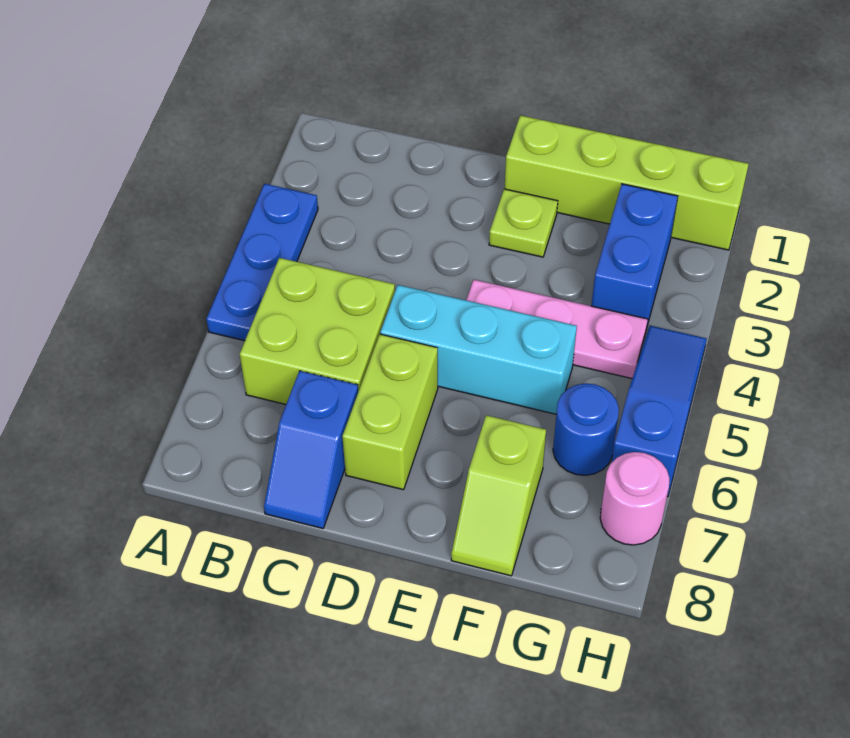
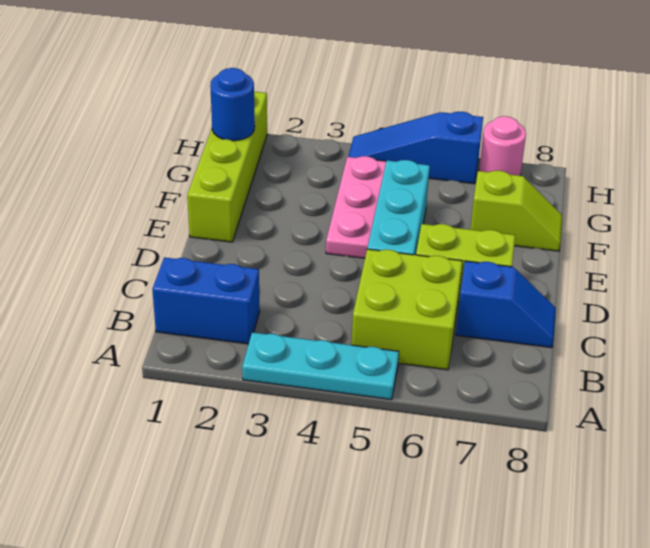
blue 1x3 plate [206,184,318,341] -> cyan 1x3 plate [242,332,399,400]
lime 1x1 plate [489,189,558,257] -> none
blue 1x2 brick [591,184,678,328] -> blue 1x2 brick moved to [152,257,260,344]
blue 1x1 round brick [553,383,619,475] -> blue 1x1 round brick moved to [210,68,255,141]

